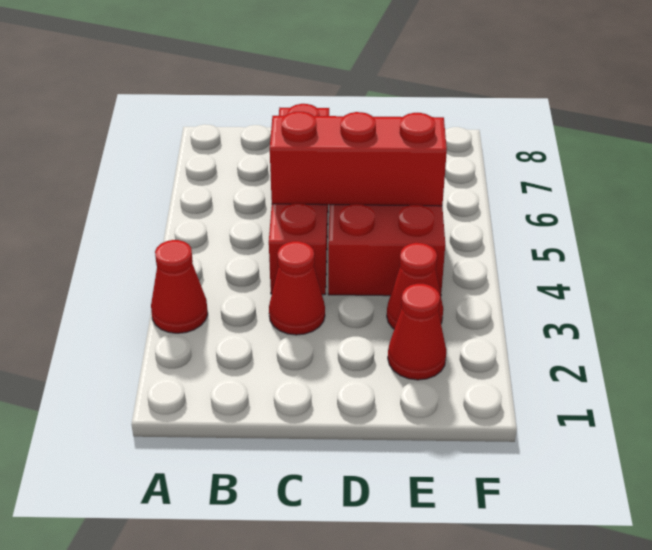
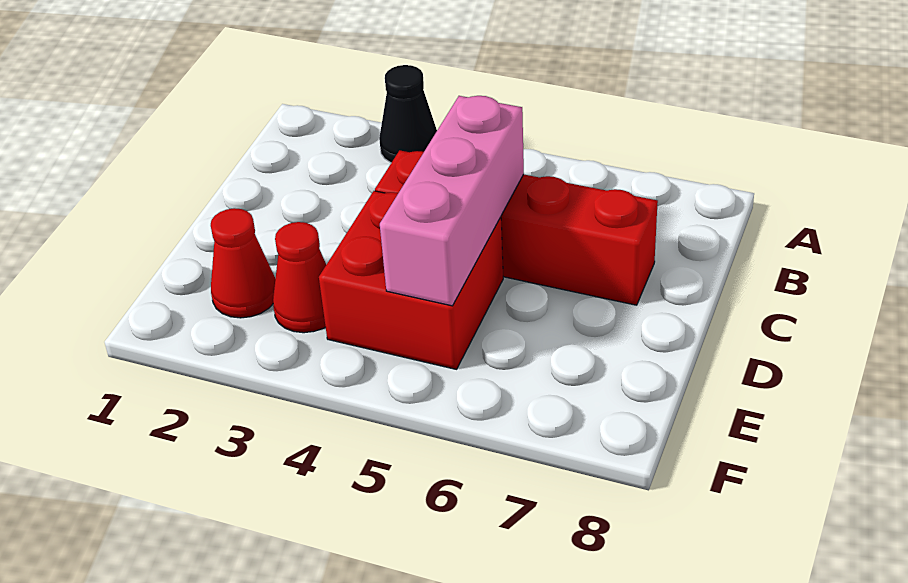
red 1x1 cone [151,240,208,333] -> black 1x1 cone [379,65,437,163]
red 1x1 cone [269,241,325,335] -> none
red 1x3 brick [270,112,447,206] -> pink 1x3 brick [380,96,524,306]

